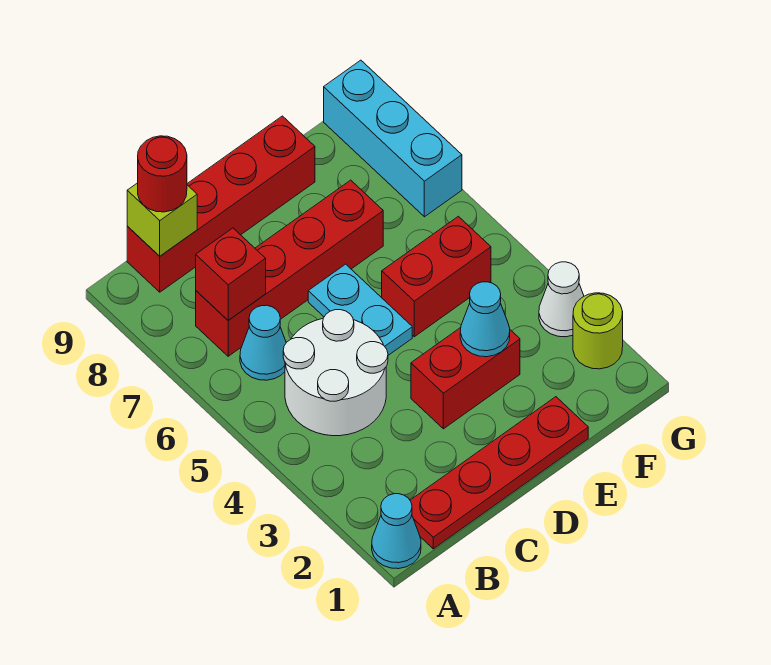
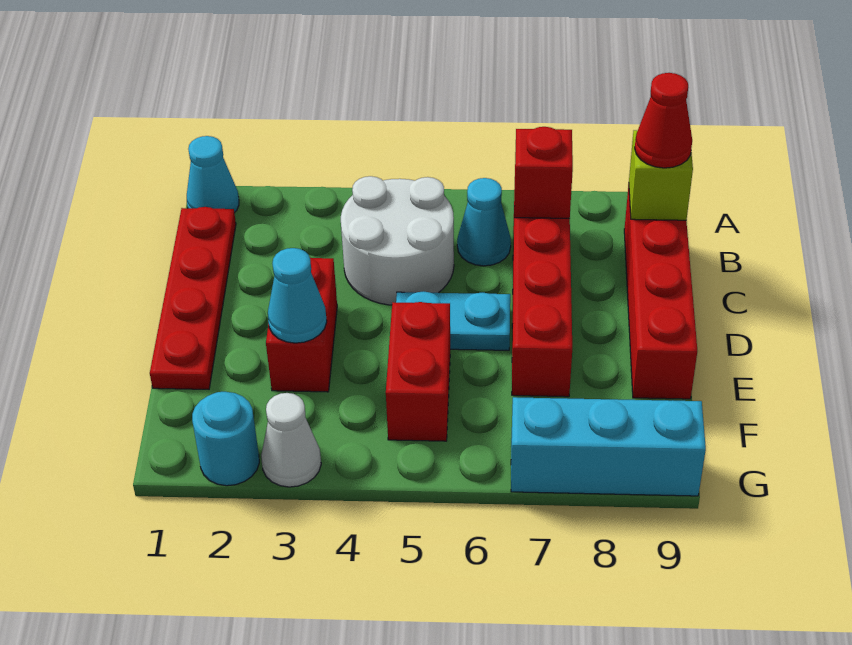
red 1x1 round brick [138,136,187,212] -> red 1x1 cone [635,73,692,168]
lime 1x1 round brick [573,293,623,369] -> cyan 1x1 round brick [192,392,259,486]

